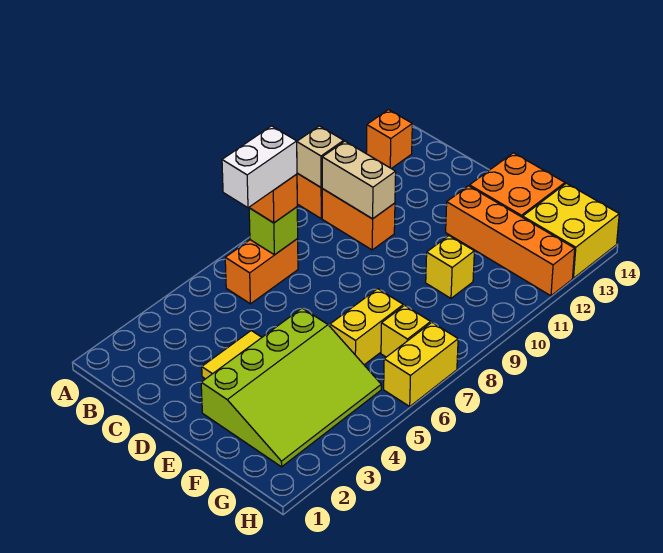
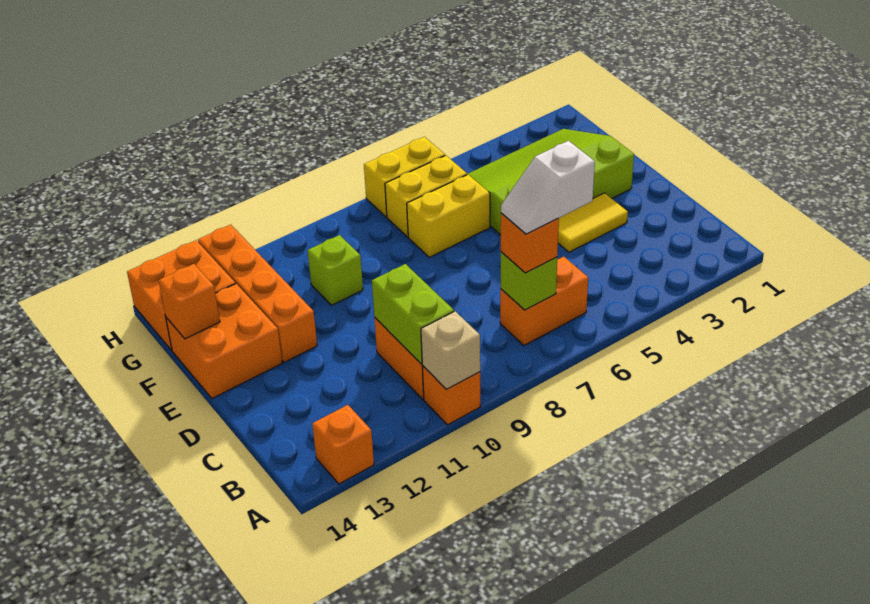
white 1x2 brick [222,126,297,208] -> white 1x2 slope [501,141,595,234]
tan 1x2 brick [322,141,396,219] -> lime 1x2 brick [372,264,454,364]
yellow 1x1 brick [426,236,474,298] -> lime 1x1 brick [308,235,363,305]
none -> orange 1x1 brick [159,264,220,339]
yellow 1x1 brick [381,305,431,357] -> yellow 1x2 brick [385,155,467,237]
yellow 2x2 brick [523,183,619,278] -> orange 2x2 brick [127,240,235,350]

